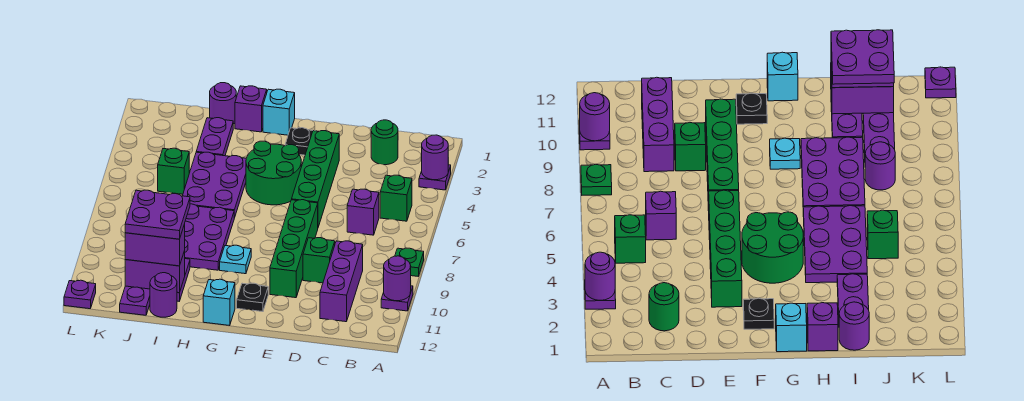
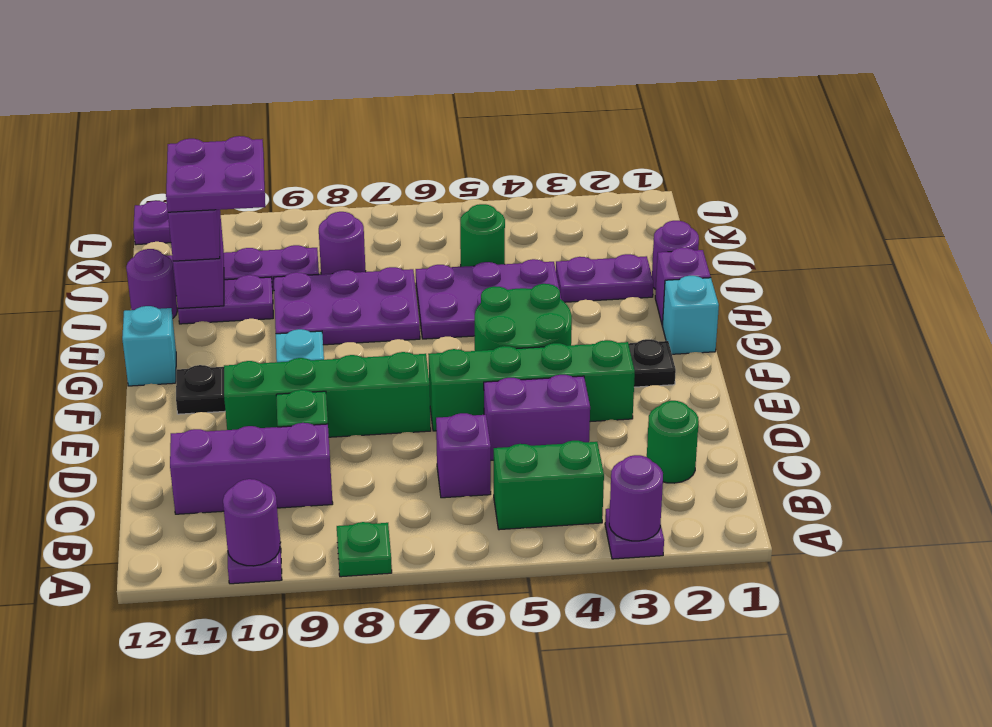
green 1x1 brick [380,175,412,221] -> green 1x2 brick [494,441,604,530]
none -> purple 1x2 brick [484,375,590,460]
green 1x1 brick [158,148,189,194] -> green 1x1 round brick [460,204,505,267]

